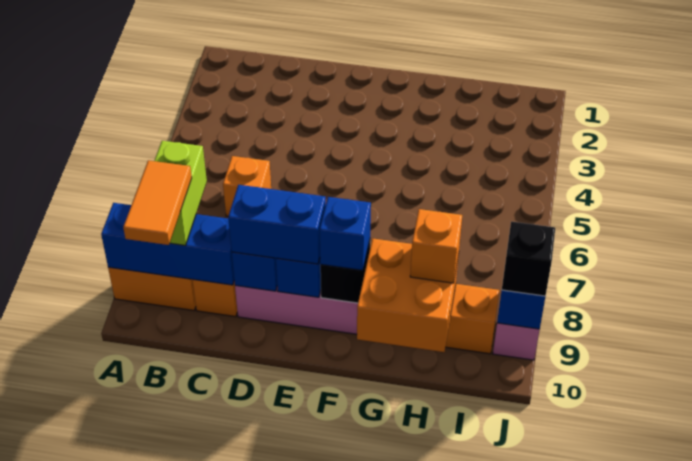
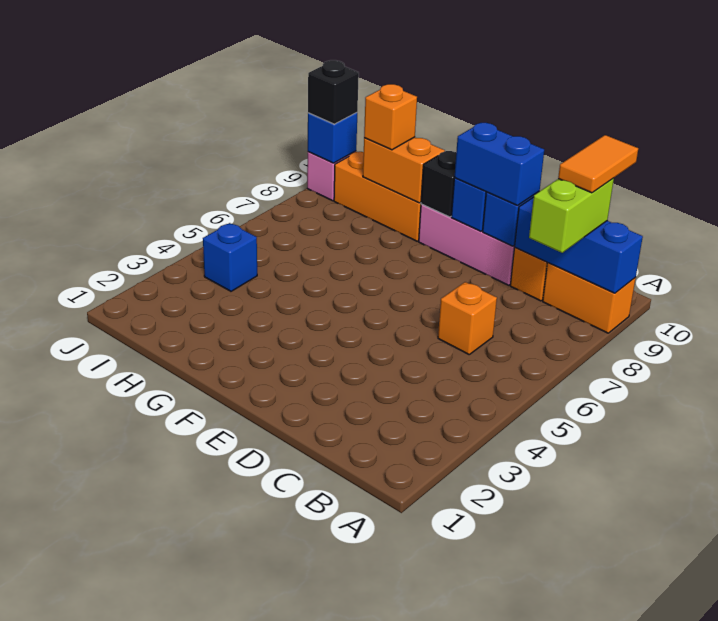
blue 1x1 brick [320,197,371,270] -> blue 1x1 brick moved to [203,223,257,291]
orange 2x2 brick [357,239,459,352] -> orange 1x2 brick [363,137,445,203]

